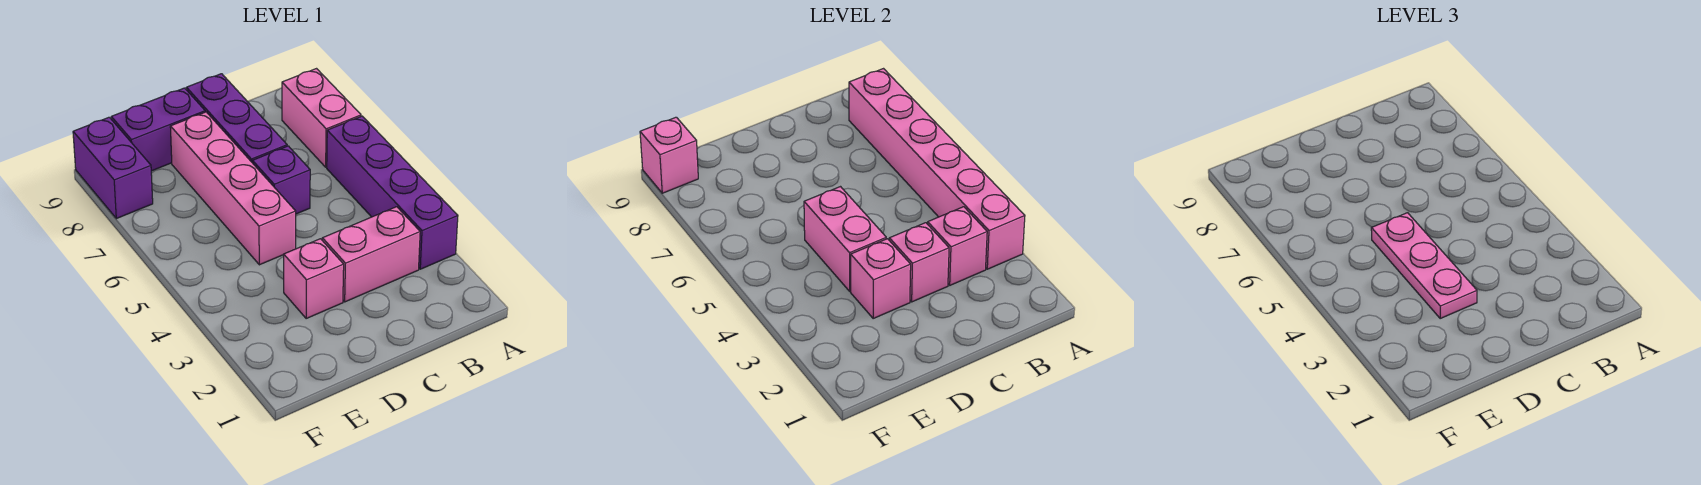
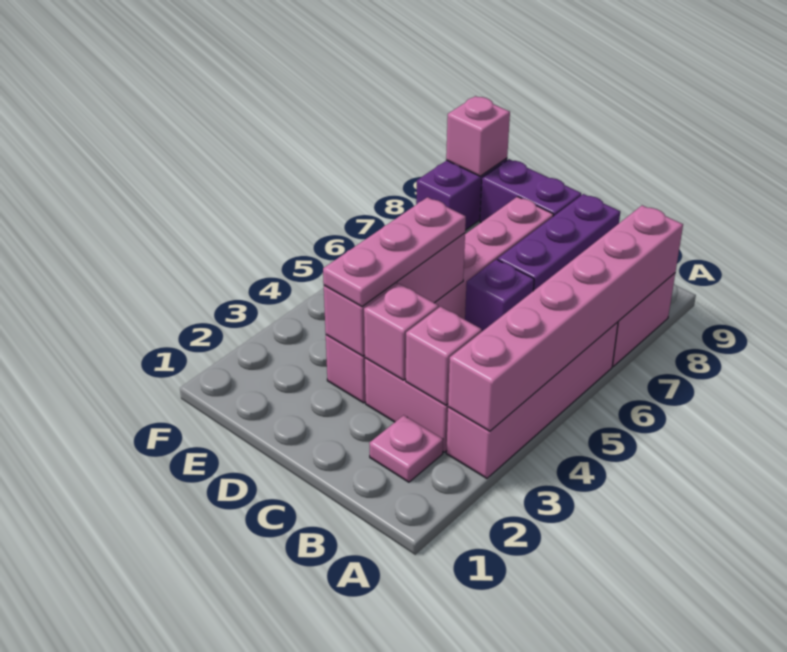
purple 1x4 brick [327,116,458,269] -> pink 1x4 brick [446,322,618,478]
none -> pink 1x1 plate [369,415,443,482]

